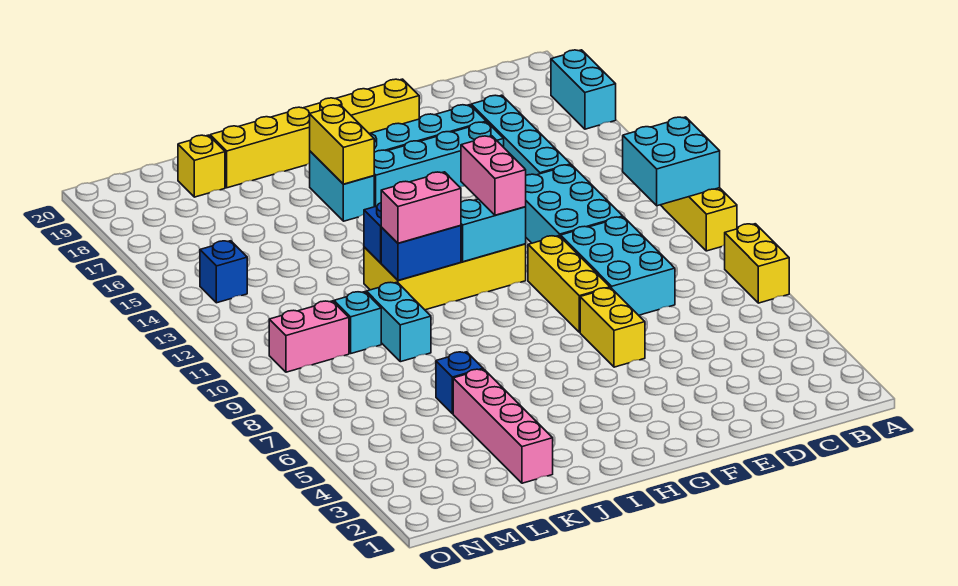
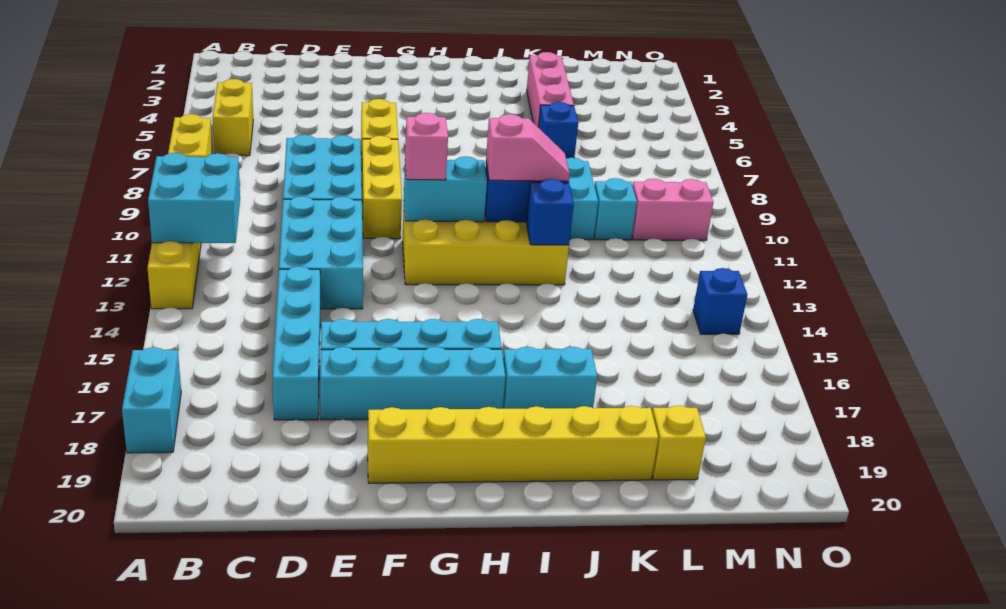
pink 1x2 brick [461,136,526,215] -> pink 1x1 brick [405,113,448,180]
pink 1x2 brick [381,172,461,243] -> pink 1x2 slope [486,114,570,181]
cyan 1x2 brick [310,151,374,221] -> cyan 1x2 brick turned to [503,347,597,409]
yellow 1x2 brick [310,105,374,184] -> yellow 1x2 brick moved to [213,79,253,156]
pink 1x4 brick [453,369,553,483] -> pink 1x3 brick [527,52,574,127]

